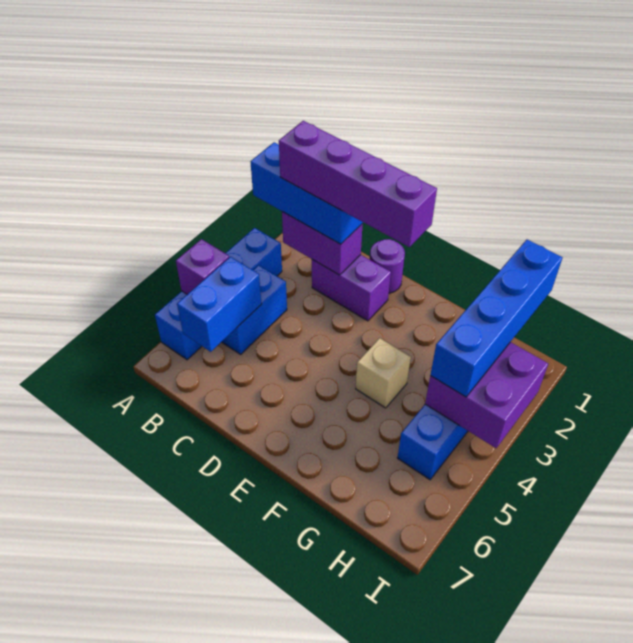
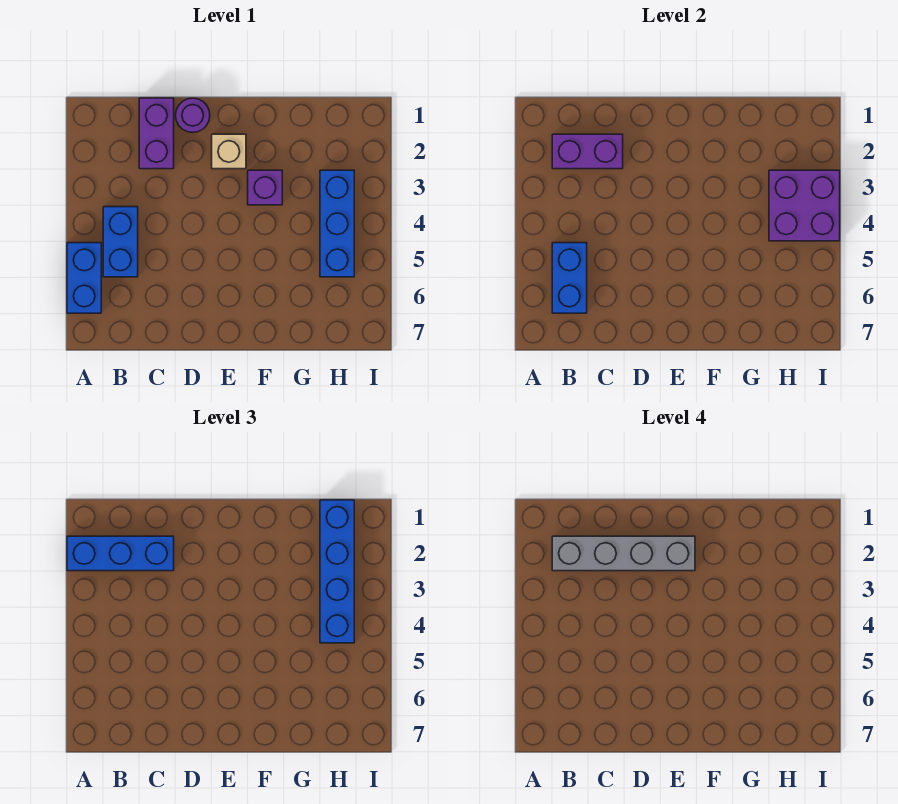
blue 1x4 brick [155,228,282,360] -> blue 1x2 brick [67,243,101,313]
purple 1x1 brick [176,239,229,294] -> purple 1x1 brick moved to [248,170,282,205]
purple 1x4 brick [279,121,437,247] -> grey 1x4 brick [552,536,695,571]
purple 1x2 brick [312,255,391,321] -> purple 1x2 brick turned to [139,98,174,169]
tan 1x1 brick [355,338,411,408] -> tan 1x1 brick moved to [212,134,246,169]

